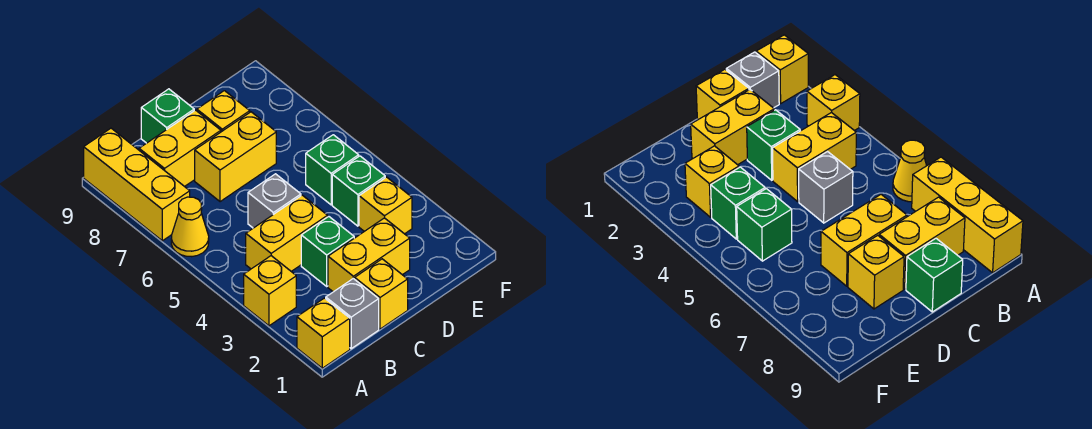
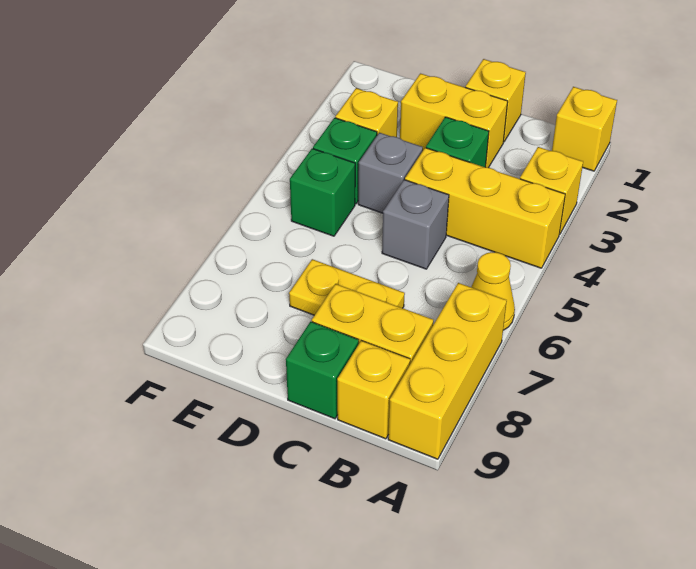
grey 1x1 brick [326,279,379,349] -> grey 1x1 brick moved to [358,133,423,213]
yellow 1x2 brick [246,195,328,271] -> yellow 1x3 brick [405,148,565,268]
yellow 1x2 brick [195,112,276,202] -> yellow 1x2 plate [289,259,405,315]
yellow 1x1 brick [197,91,250,132] -> yellow 1x1 brick moved to [337,341,410,439]

